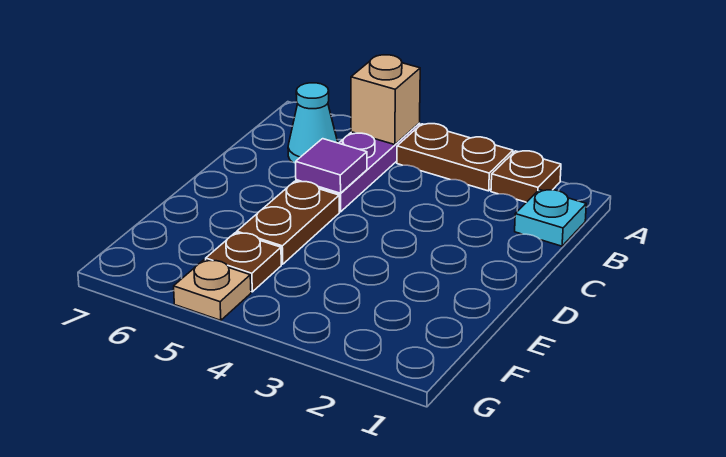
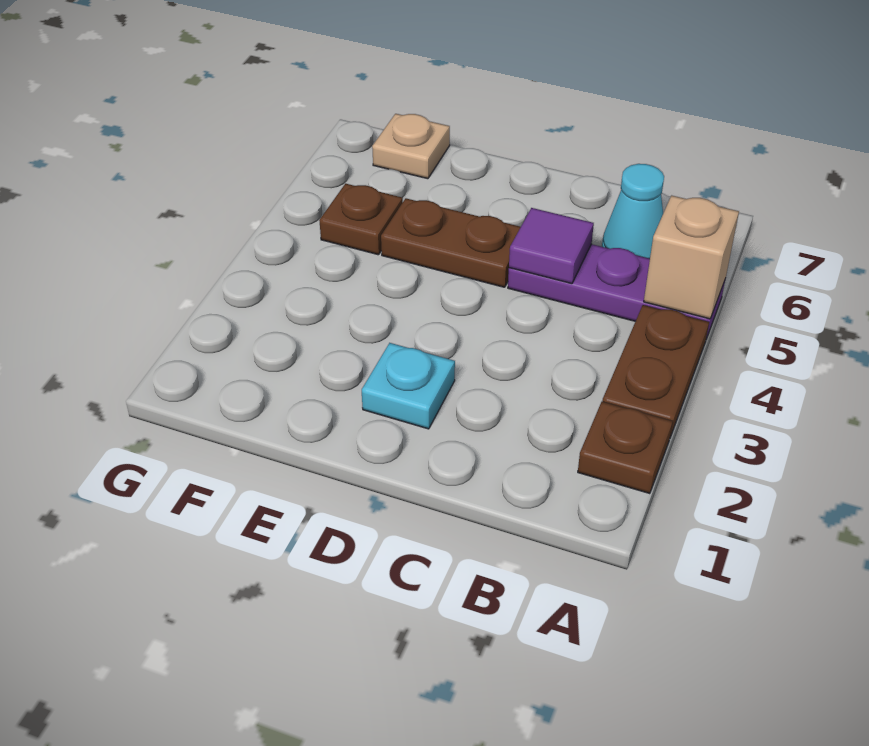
cyan 1x1 plate [515,190,586,246] -> cyan 1x1 plate moved to [362,343,455,429]
tan 1x1 plate [174,260,251,320] -> tan 1x1 plate moved to [372,114,450,179]

